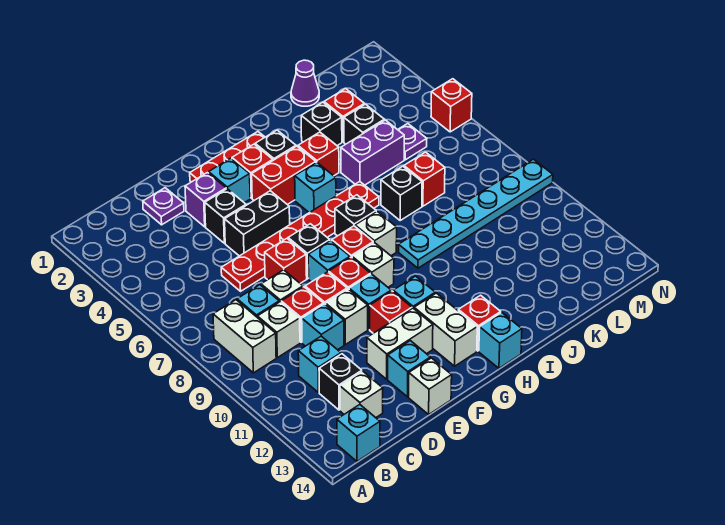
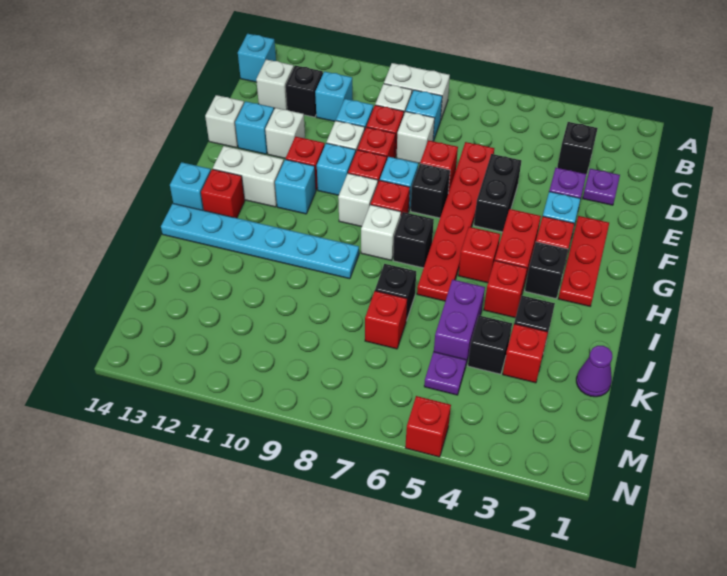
black 1x1 brick [205,189,246,243] -> black 1x1 brick moved to [557,122,598,175]
white 1x2 brick [367,308,433,379] -> white 1x1 brick [265,108,305,158]
cyan 1x1 brick [295,162,336,213] -> red 1x1 brick [458,227,500,283]
cyan 1x6 plate [399,159,553,268] -> cyan 1x6 plate turned to [161,204,359,279]

